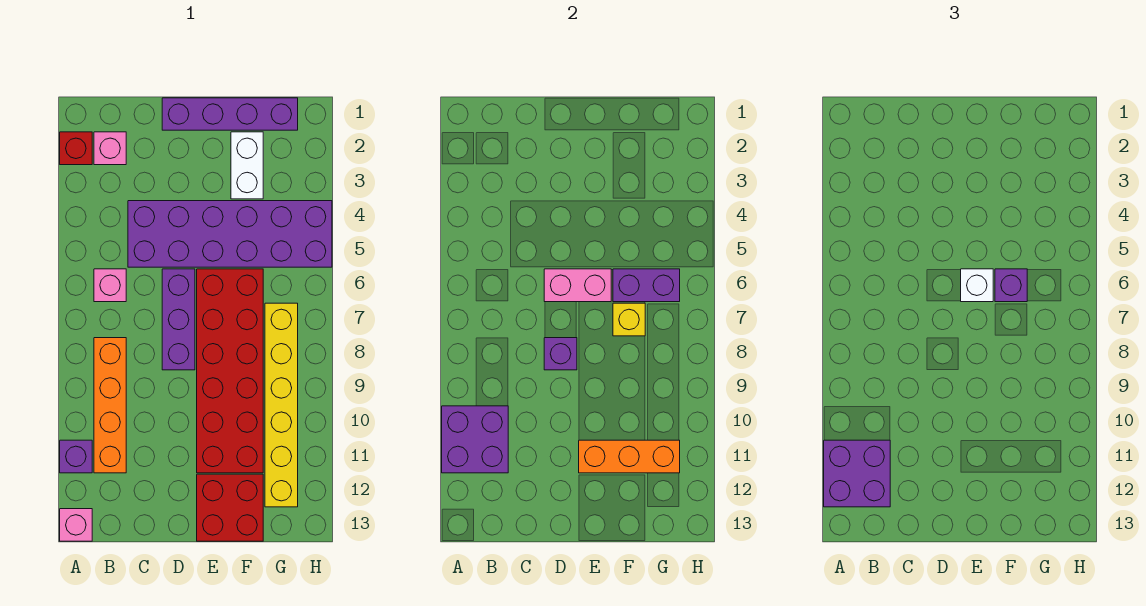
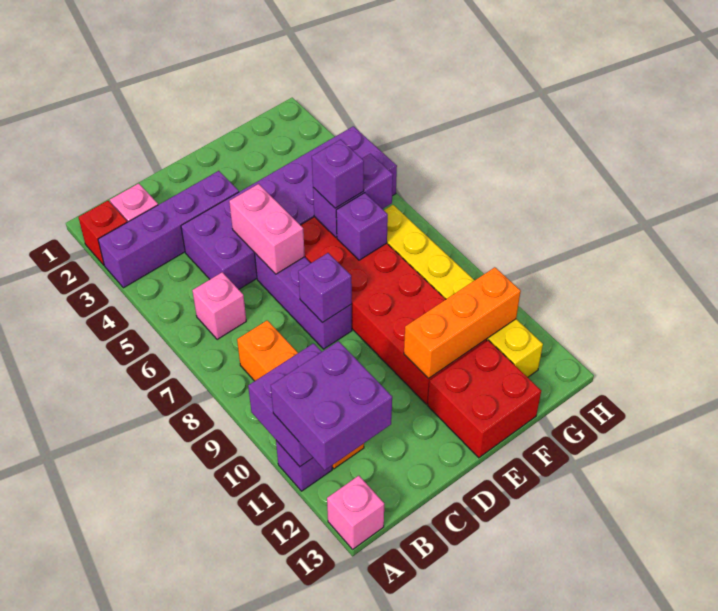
purple 1x4 brick [162,98,298,130] -> purple 1x4 brick moved to [98,171,239,288]
pink 1x2 brick [544,269,611,302] -> pink 1x2 brick turned to [229,184,305,274]
white 1x1 brick [961,269,993,302] -> none
white 1x2 brick [231,132,263,199] -> none
yellow 1x1 brick [613,303,645,336] -> purple 1x1 brick [336,193,388,260]

